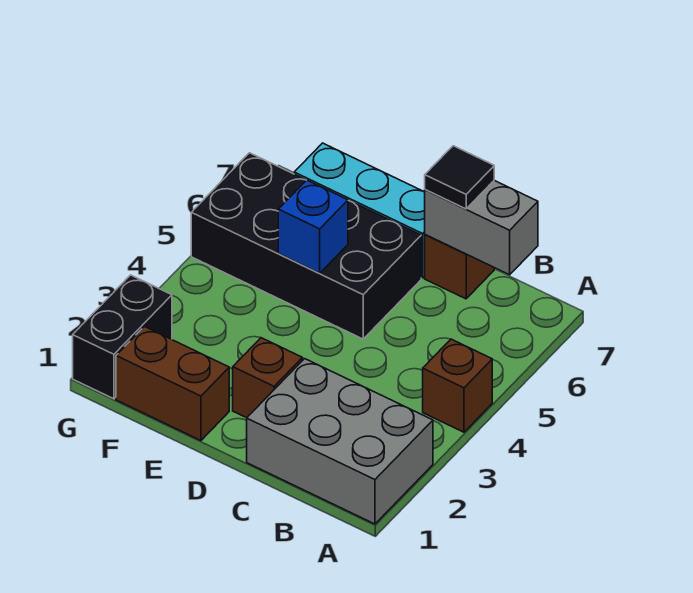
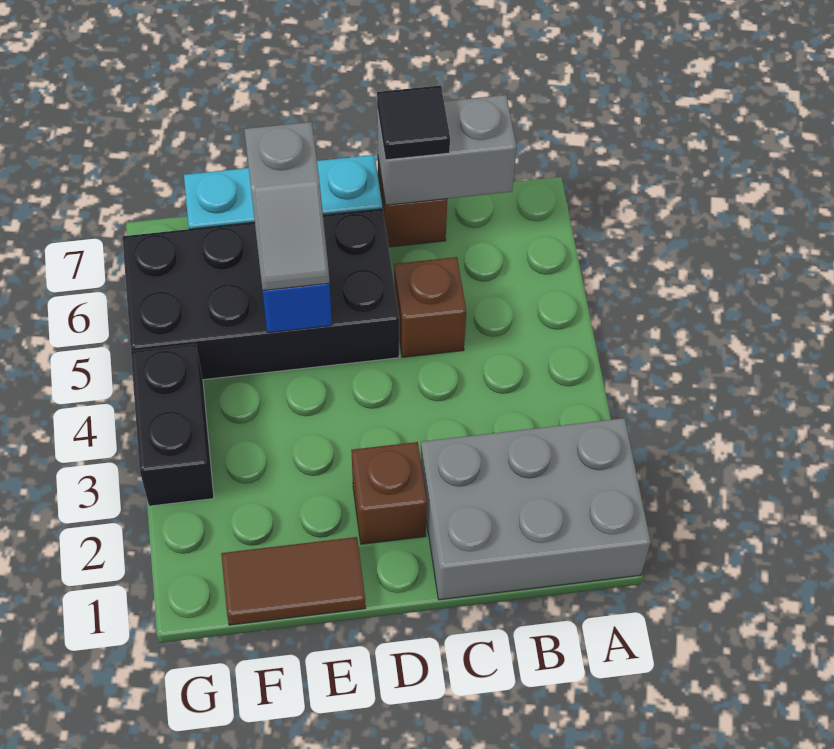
brown 1x1 brick [423,339,492,432] -> brown 1x1 brick moved to [394,257,466,357]
brown 1x2 brick [116,327,229,441] -> brown 1x2 tile [221,537,366,625]
none -> grey 1x2 slope [244,122,330,291]
black 1x2 brick [73,275,172,399] -> black 1x2 brick moved to [131,344,214,506]

